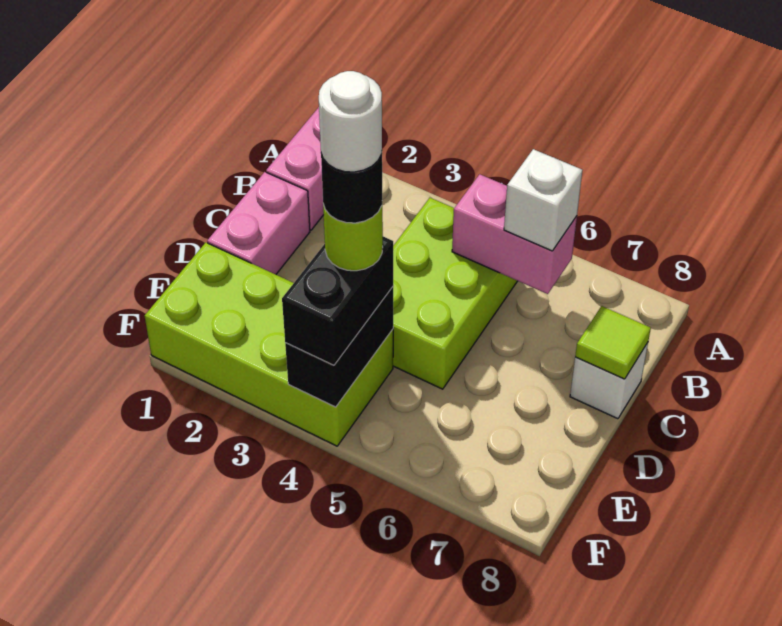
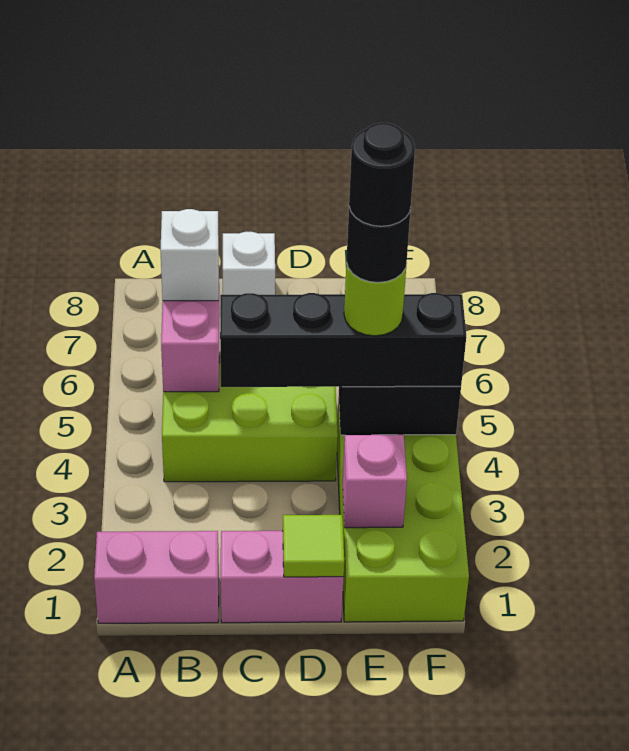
lime 1x1 tile [575,306,651,379] -> lime 1x1 tile moved to [283,515,344,577]
none -> pink 1x1 brick [343,435,407,528]
black 1x2 brick [282,237,393,365] -> black 1x4 brick [220,293,466,387]
white 1x1 round brick [319,71,382,172] -> black 1x1 round brick [349,123,415,226]

